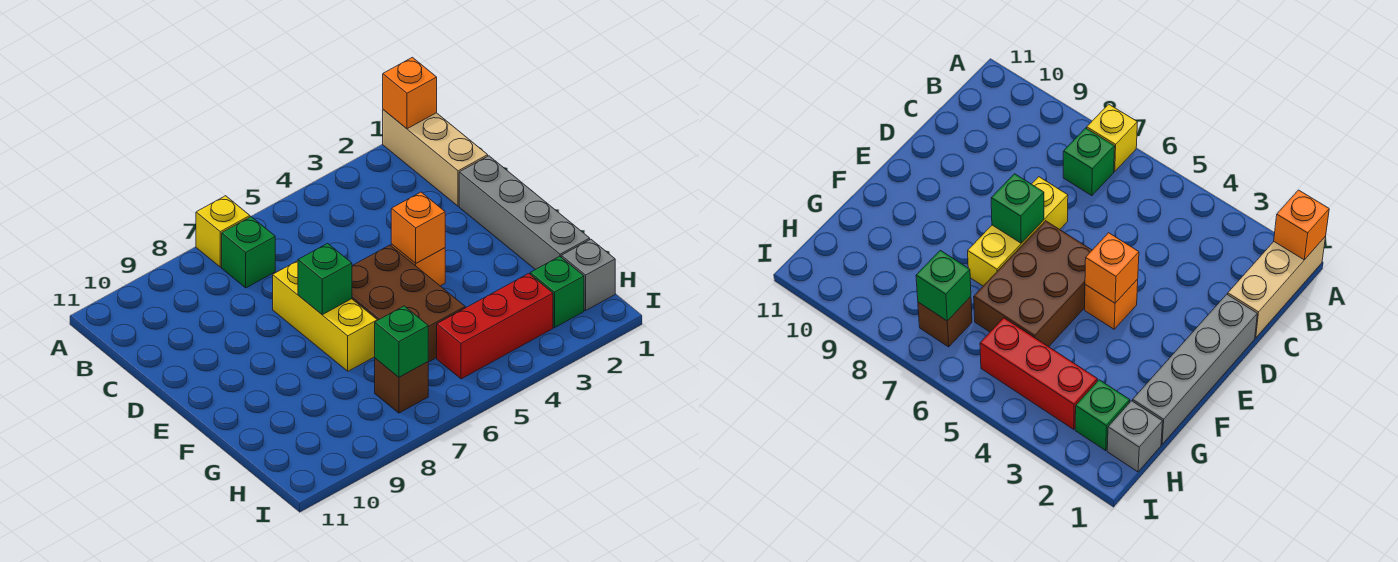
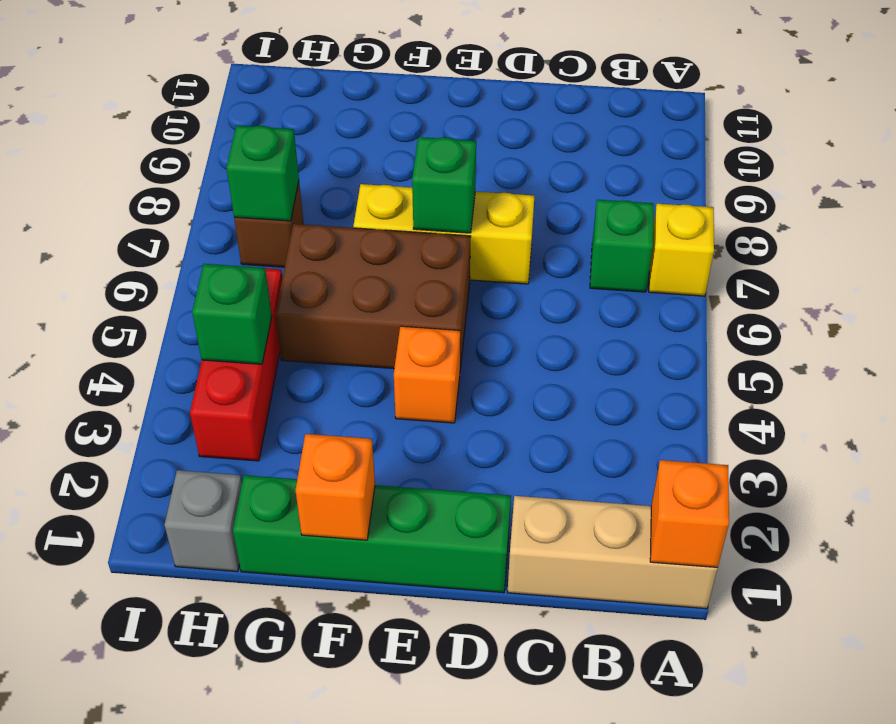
grey 1x4 brick [459,156,590,270] -> green 1x4 brick [233,475,511,593]
orange 1x1 brick [391,192,445,263] -> orange 1x1 brick moved to [296,434,375,540]
green 1x1 brick [530,256,584,328] -> green 1x1 brick moved to [192,264,272,364]

